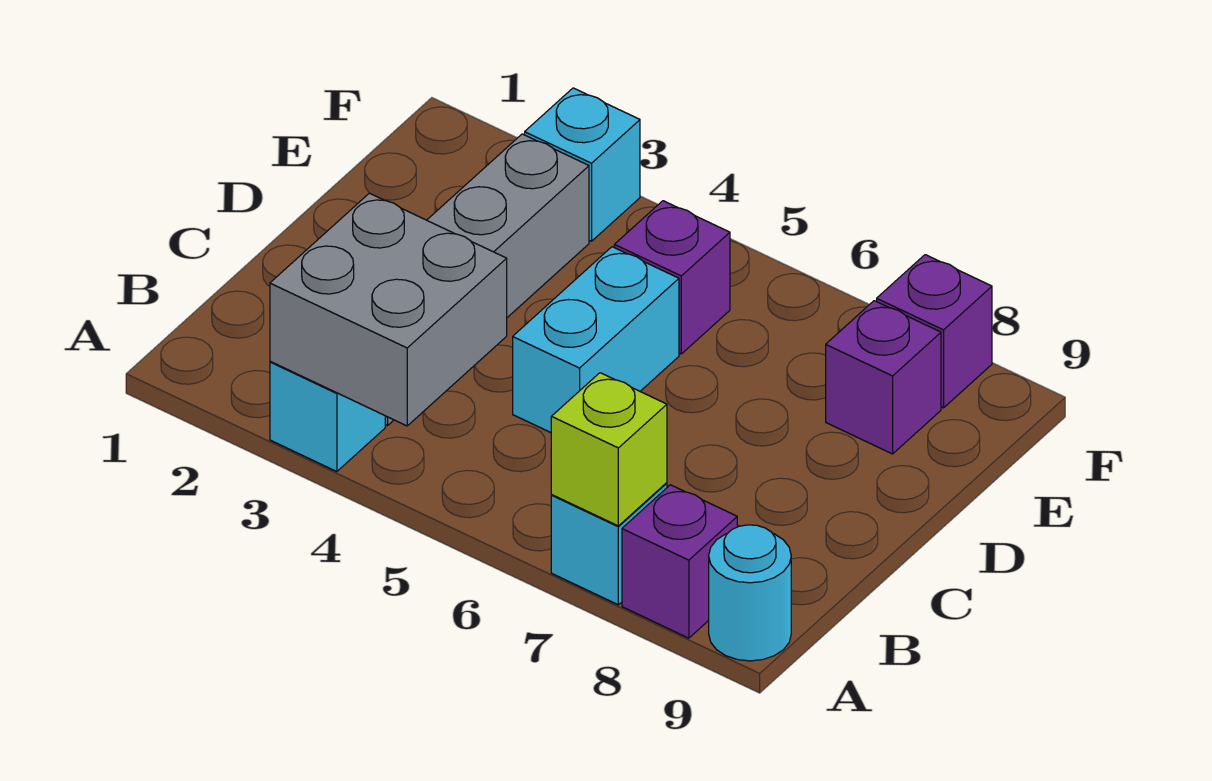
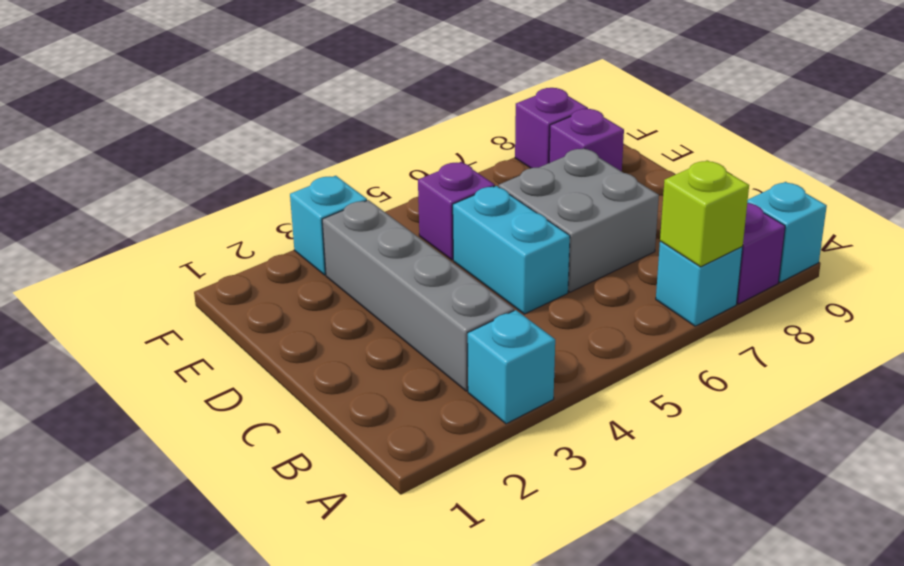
grey 2x2 brick [270,193,507,426] -> grey 2x2 brick moved to [499,148,659,292]
cyan 1x1 round brick [709,525,791,661] -> cyan 1x1 brick [747,182,827,282]

